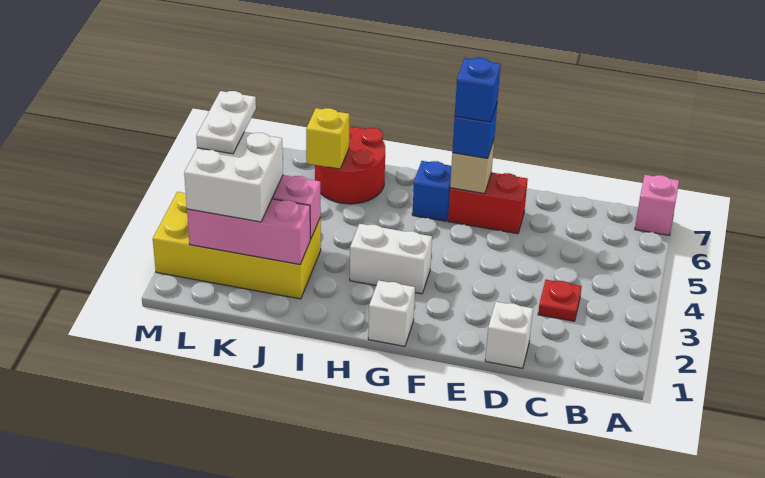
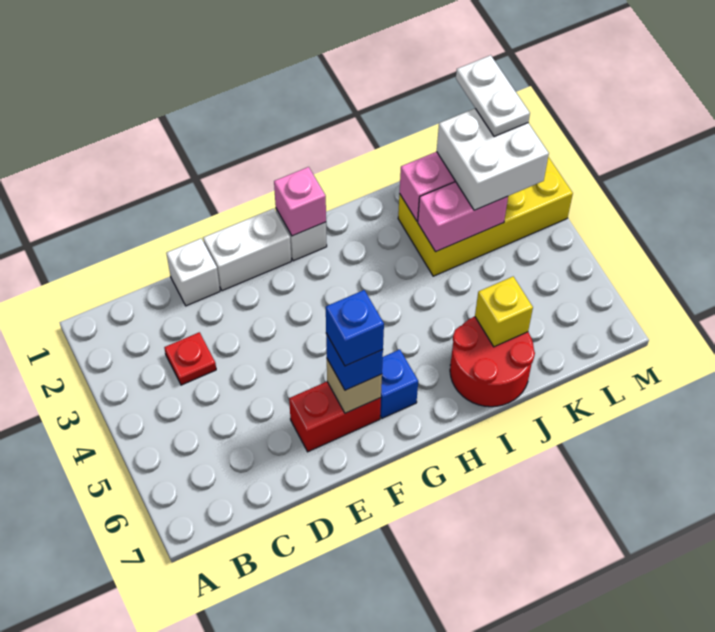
pink 1x1 brick [635,175,679,235] -> pink 1x1 brick moved to [274,167,326,236]
white 1x2 brick [350,224,432,294] -> white 1x2 brick moved to [203,209,291,291]
white 1x2 plate [196,91,256,154] -> white 1x2 plate moved to [456,55,530,137]

